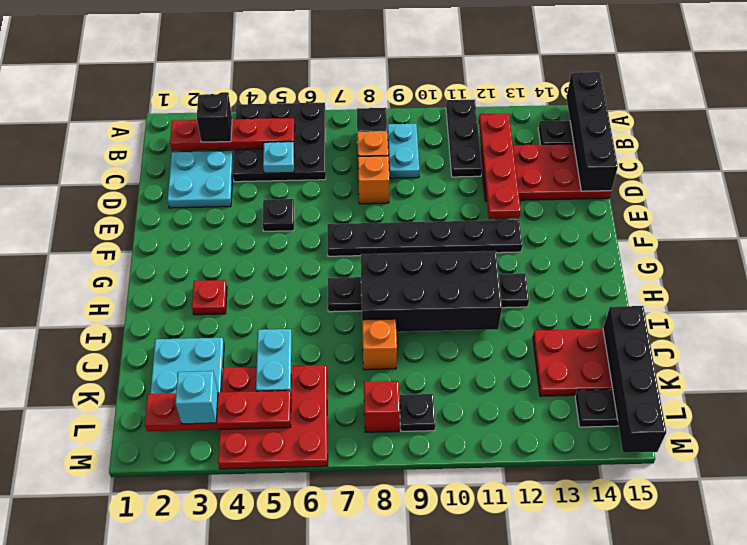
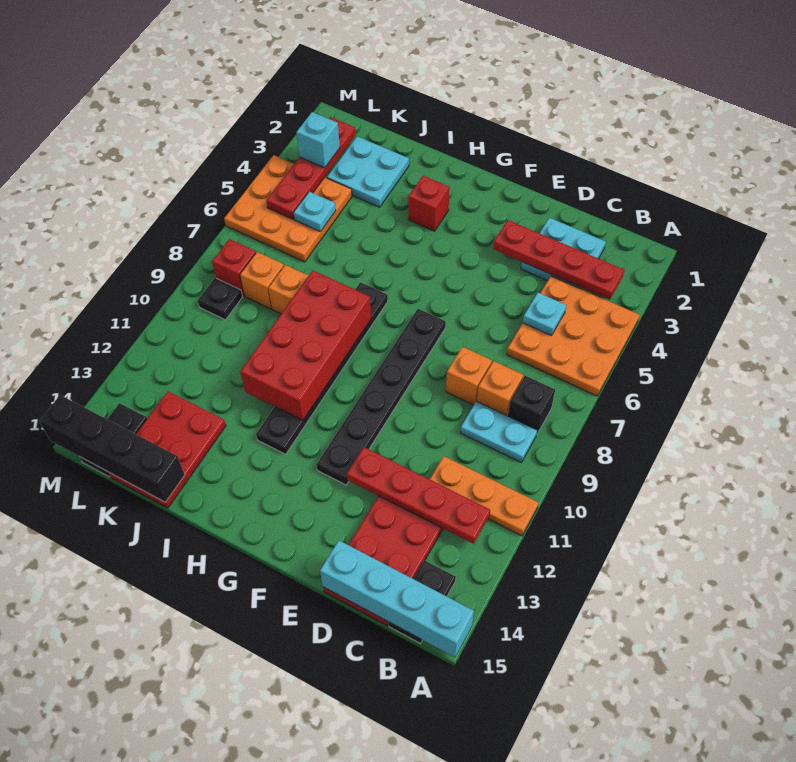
black 3x3 plate [233,103,326,182] -> orange 3x3 plate [507,276,639,396]
black 1x3 plate [446,100,482,177] -> orange 1x3 plate [430,456,538,536]
black 1x4 brick [567,72,618,191] -> cyan 1x4 brick [320,541,474,657]
red 1x4 plate [170,118,295,151] -> red 1x4 plate turned to [493,220,624,300]
black 1x1 brick [197,94,232,142] -> none
black 1x1 plate [262,199,294,231] -> none
red 1x1 plate [192,280,227,315] -> red 1x1 brick [408,176,450,231]
black 2x4 brick [361,251,502,332] -> red 2x4 brick [240,271,371,420]
cyan 1x2 plate [256,329,292,393] -> cyan 1x1 plate [294,192,336,232]
red 3x3 plate [218,365,328,469] -> orange 3x3 plate [224,155,352,262]
none -> orange 1x1 brick [240,252,284,309]

